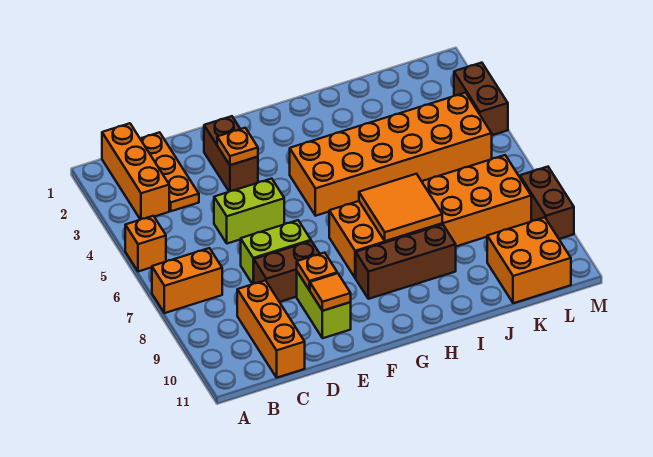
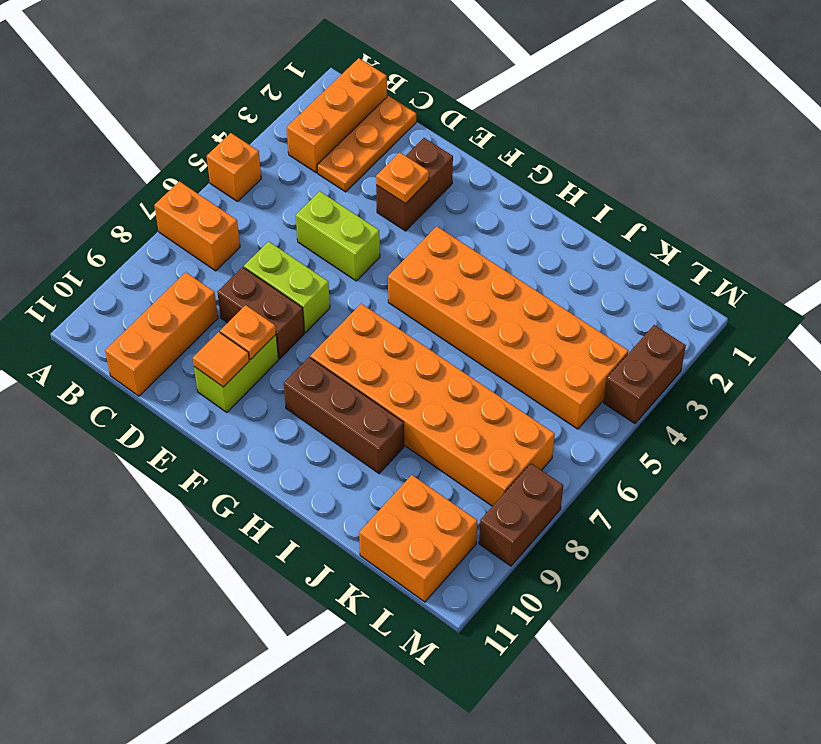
orange 2x2 tile [359,174,442,241] -> none

